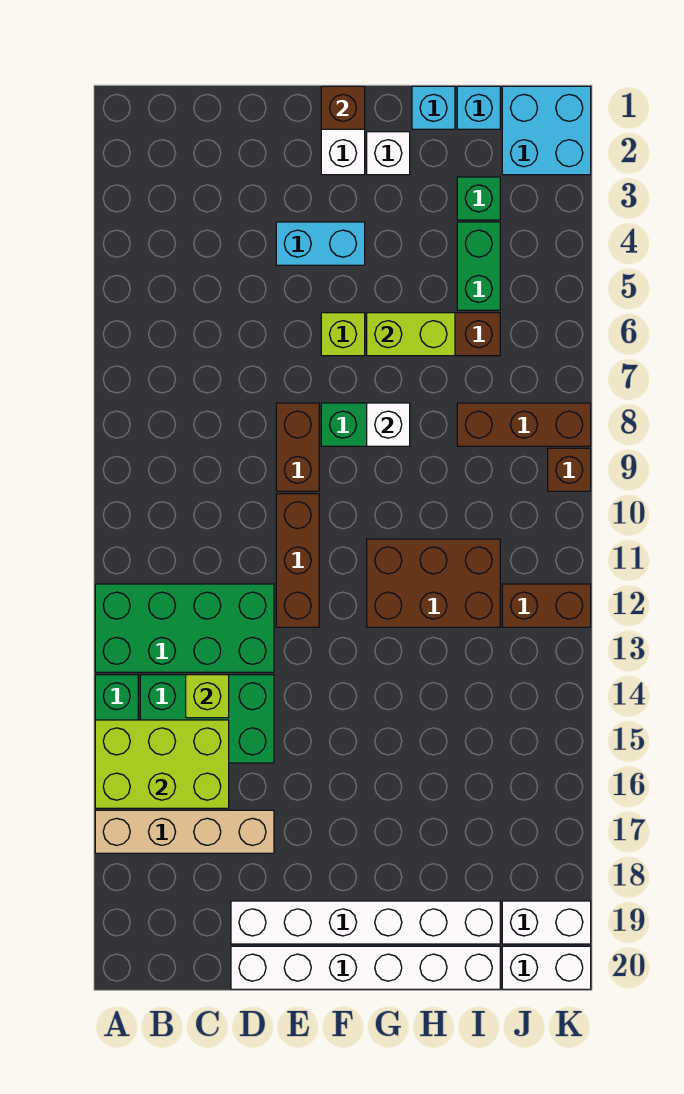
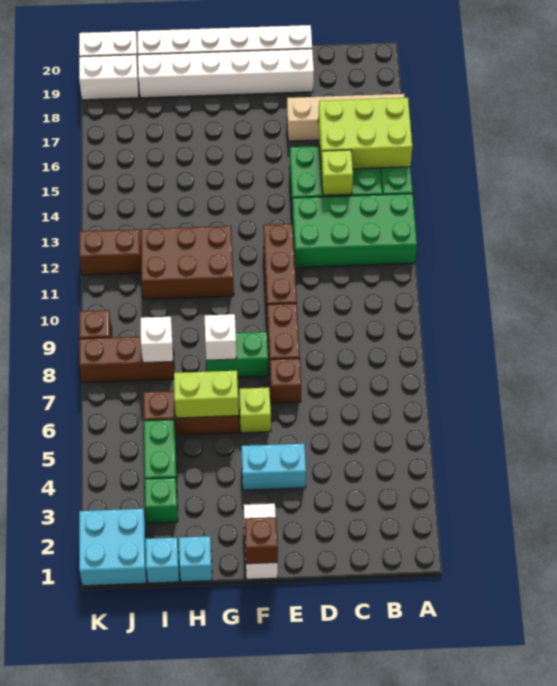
none -> brown 1x1 brick [270,358,301,404]
white 1x1 brick [367,132,410,175] -> white 1x1 brick moved to [141,317,173,363]

